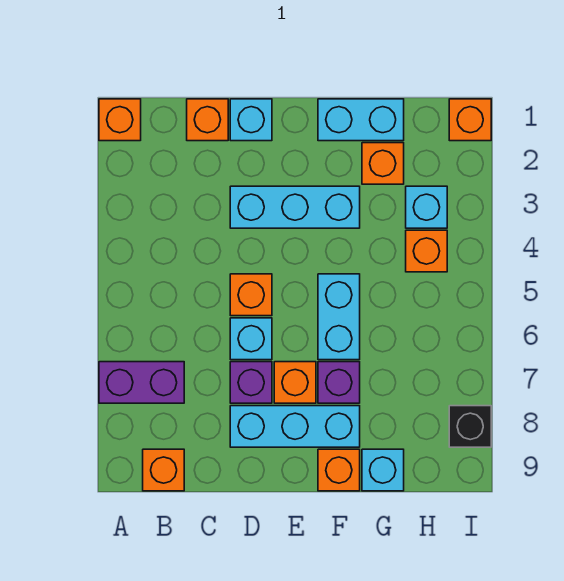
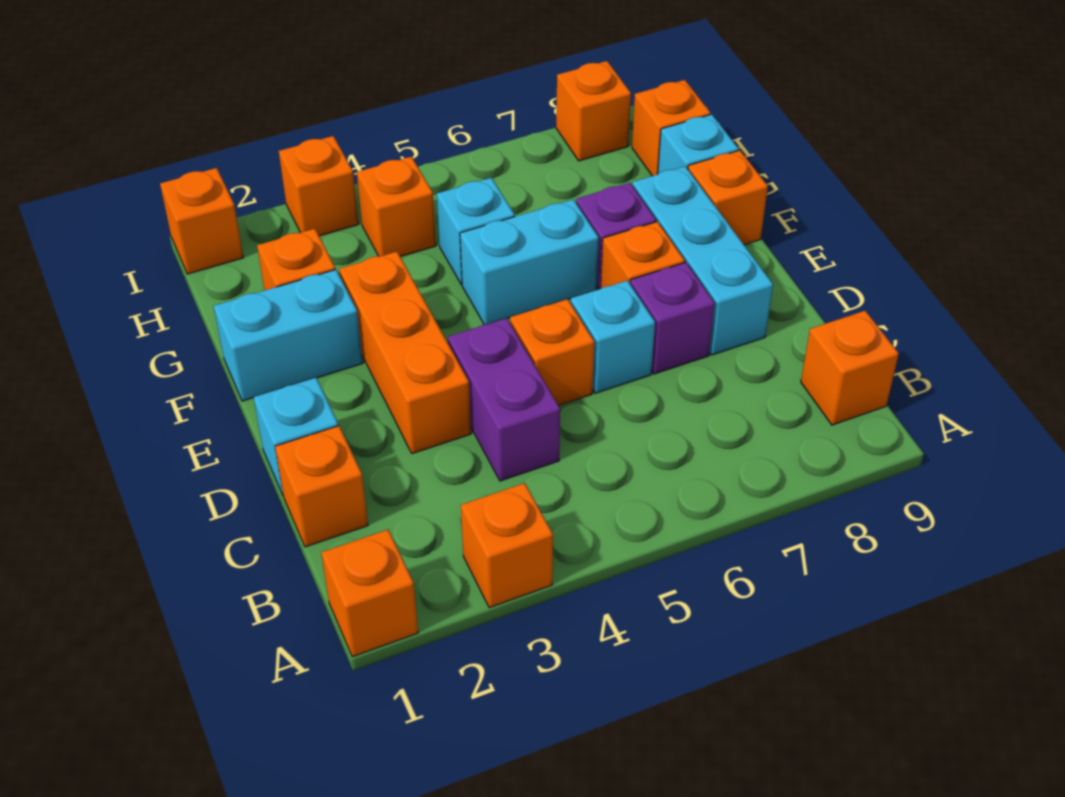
none -> orange 1x1 brick [461,483,553,608]
purple 1x2 brick [99,362,184,403] -> purple 1x2 brick moved to [448,318,560,481]
cyan 1x3 brick [230,186,360,228] -> orange 1x3 brick [339,252,471,454]
cyan 1x2 brick [318,99,404,141] -> cyan 1x2 brick turned to [214,270,363,401]
cyan 1x1 brick [406,186,447,228] -> cyan 1x1 brick moved to [437,178,515,284]
none -> orange 1x1 brick [632,80,711,176]
none -> orange 1x1 brick [279,136,358,236]
black 1x1 brick [449,406,491,447] -> orange 1x1 brick [556,61,631,161]

